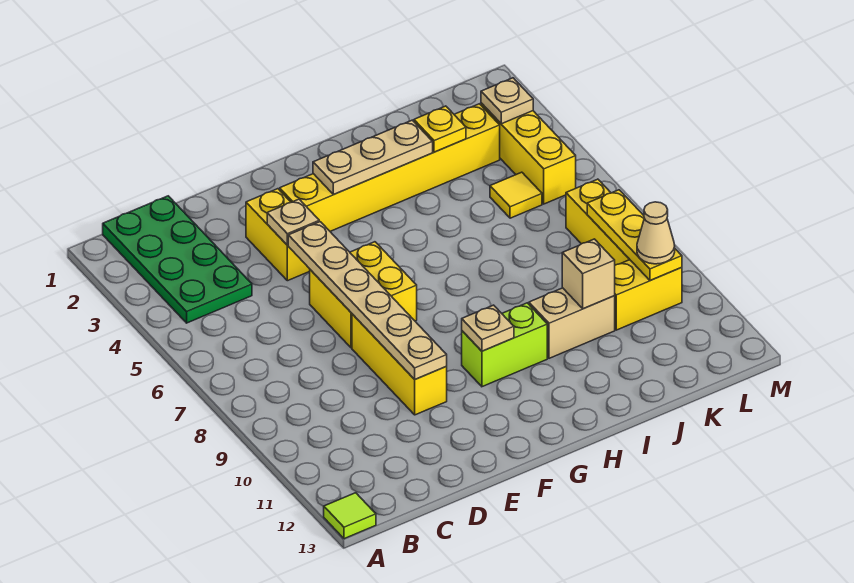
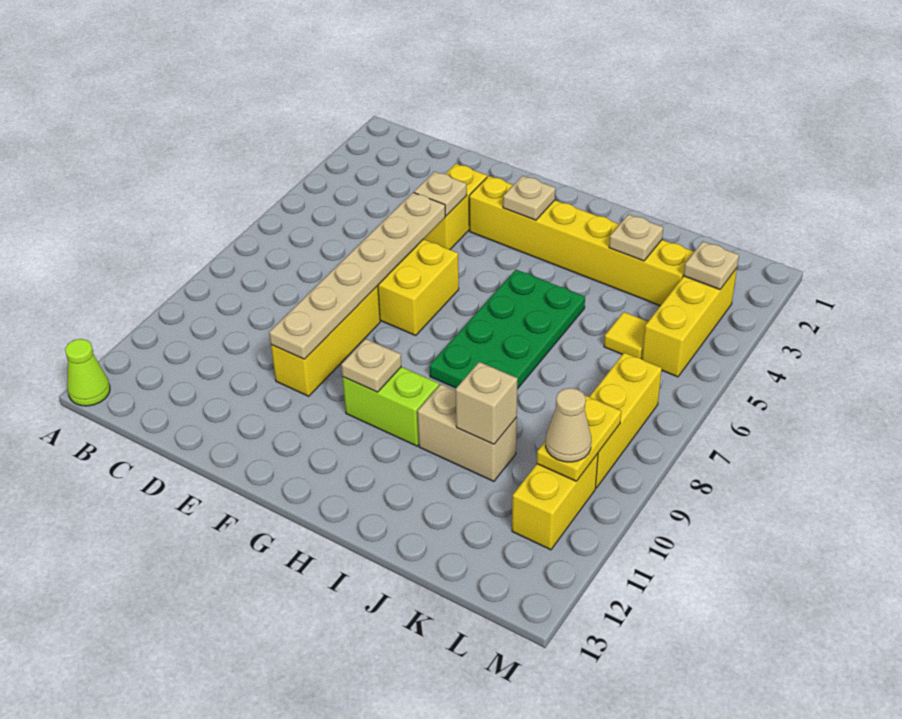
lime 1x1 tile [324,493,376,539] -> lime 1x1 cone [65,339,110,406]
green 2x4 plate [103,196,252,323] -> green 2x4 plate moved to [430,270,585,389]
tan 1x3 plate [313,120,433,194] -> tan 1x1 plate [503,176,555,220]
yellow 1x1 plate [414,106,466,152] -> tan 1x1 plate [609,214,663,261]
yellow 1x2 brick [615,260,682,330] -> yellow 1x2 brick turned to [512,454,598,550]
yellow 1x3 plate [587,190,682,281] -> yellow 1x2 plate [537,395,621,481]

